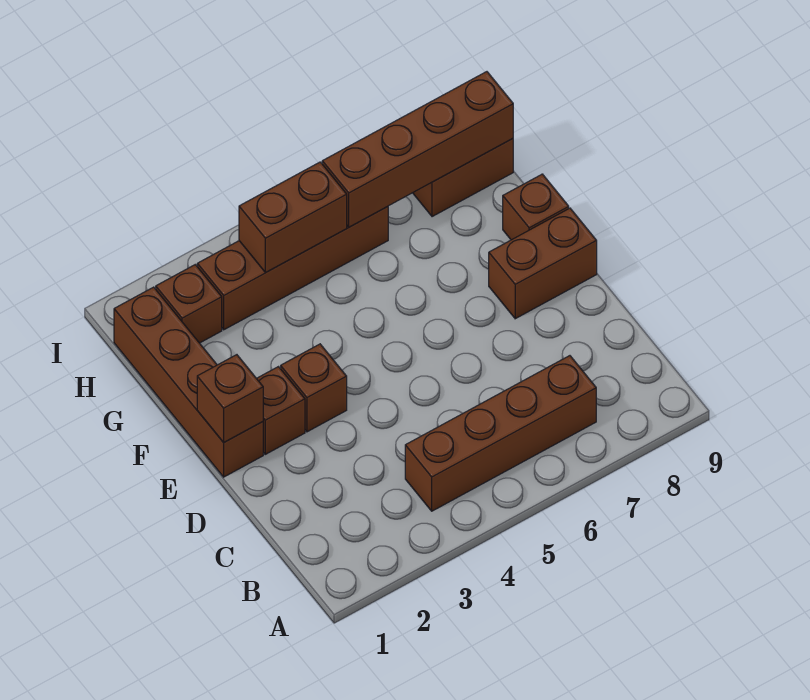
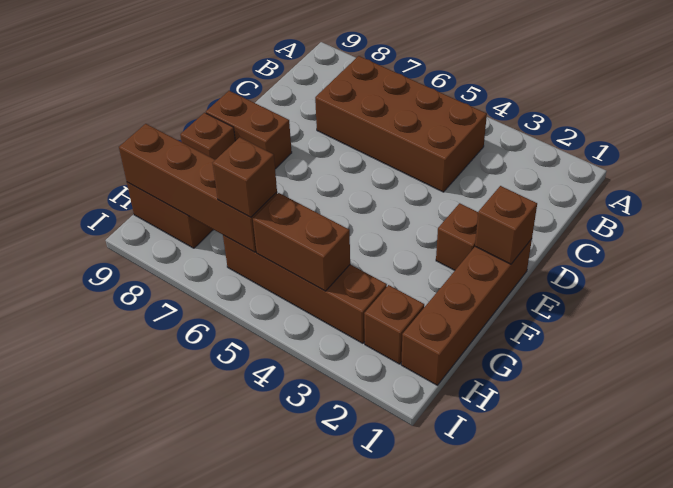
brown 1x4 brick [405,356,596,511] -> brown 2x4 brick [315,56,487,192]
brown 1x1 brick [281,344,347,432] -> brown 1x1 brick moved to [213,137,277,217]

